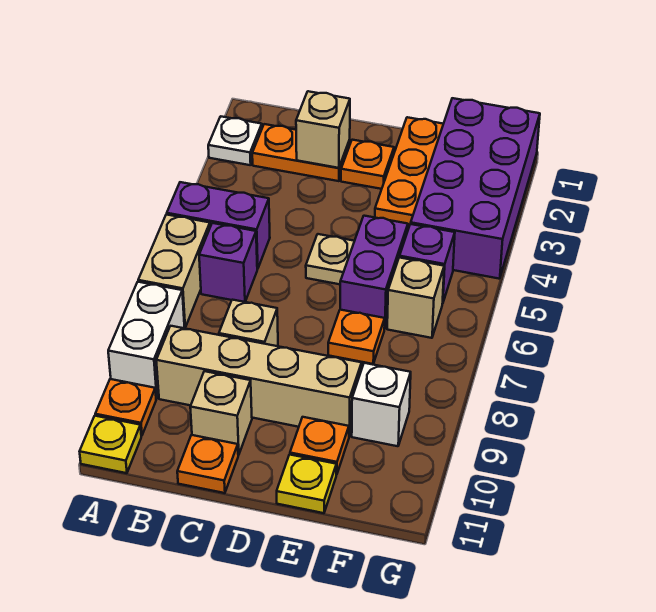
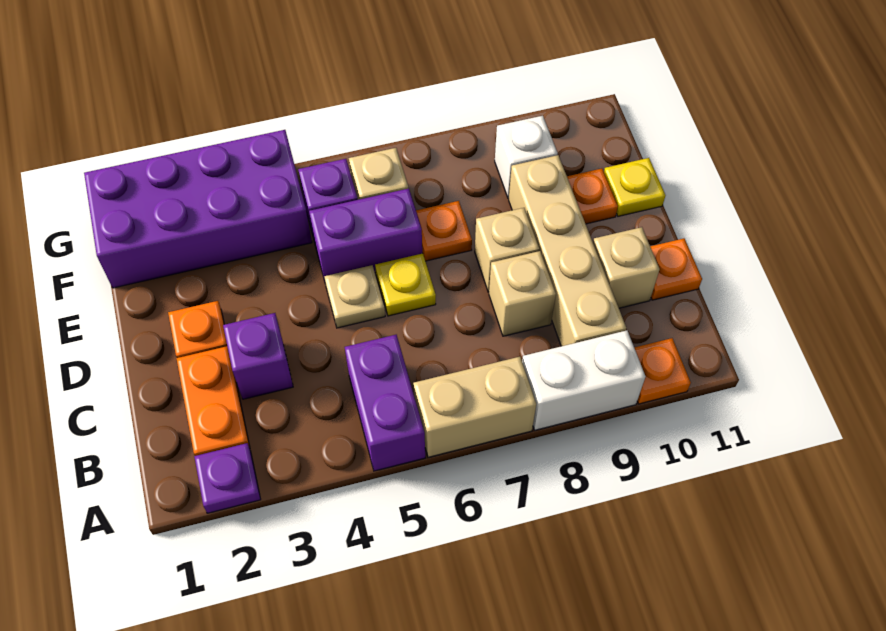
white 1x1 plate [208,116,262,165] -> purple 1x1 plate [194,443,261,513]
yellow 1x1 plate [80,416,141,473] -> yellow 1x1 plate moved to [375,253,436,316]
purple 1x1 brick [199,223,257,302] -> purple 1x1 brick moved to [223,313,293,399]
tan 1x1 brick [296,91,350,168] -> tan 1x1 brick moved to [475,208,539,292]
orange 1x3 plate [375,117,443,227] -> none

